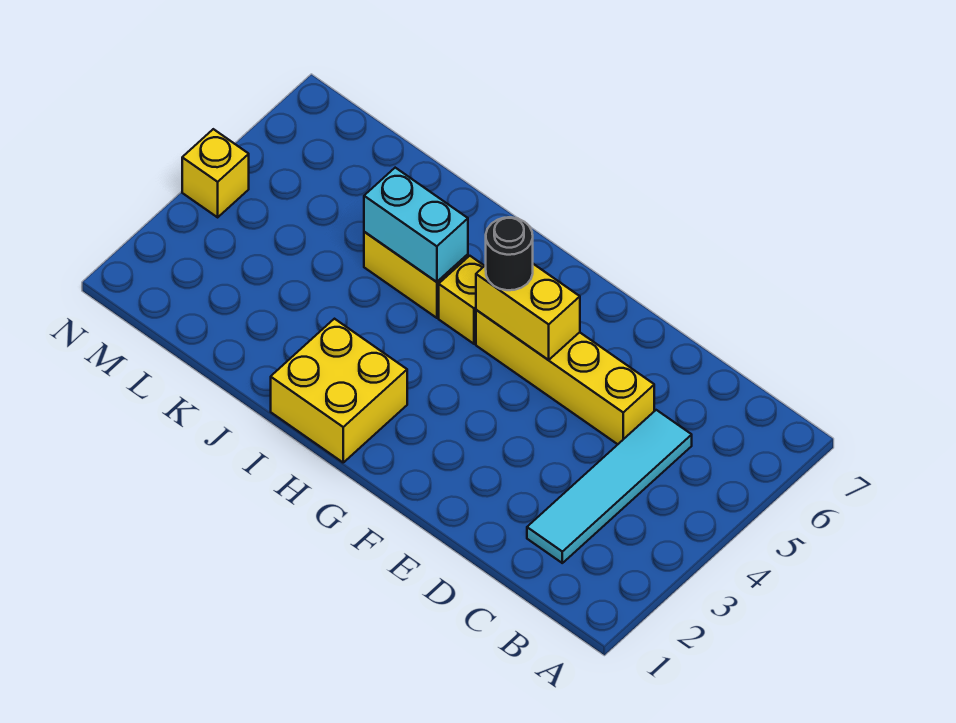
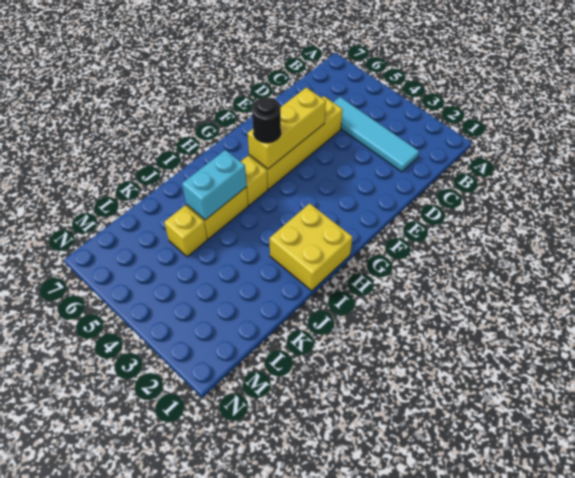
yellow 1x2 brick [476,264,580,360] -> yellow 1x3 brick [248,87,326,169]
yellow 1x1 brick [182,129,249,217] -> yellow 1x1 brick moved to [164,205,207,257]

